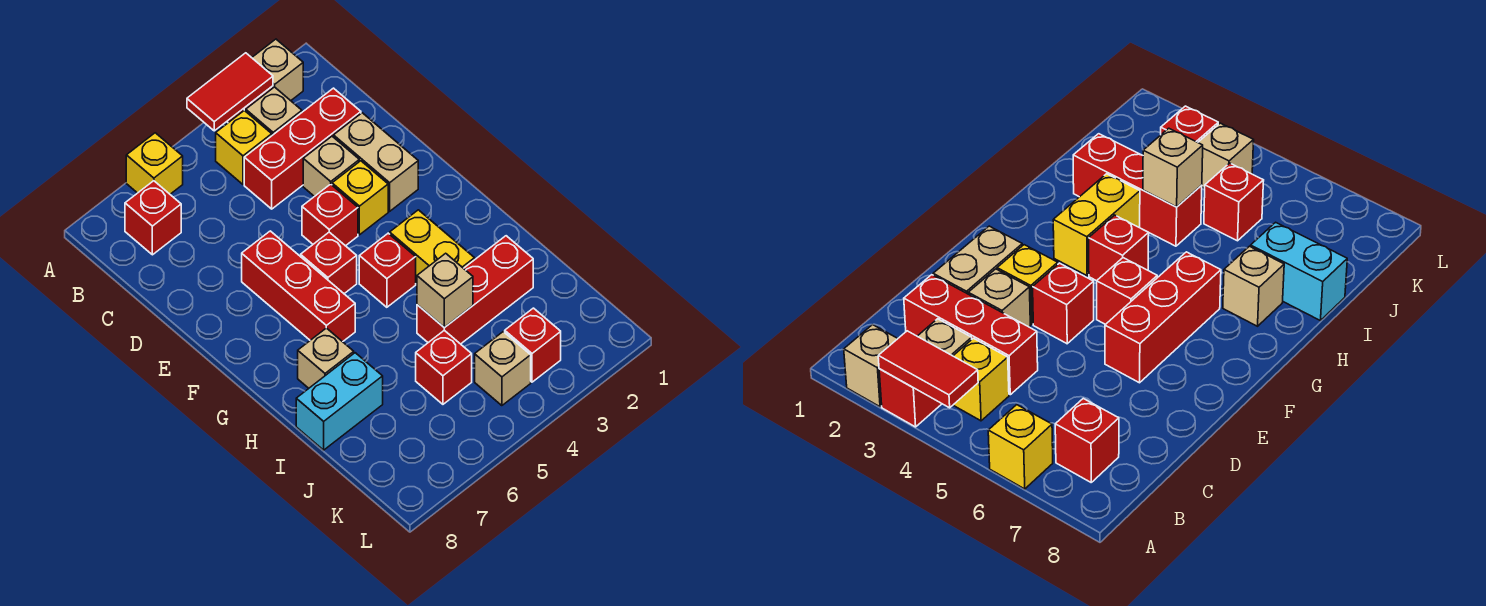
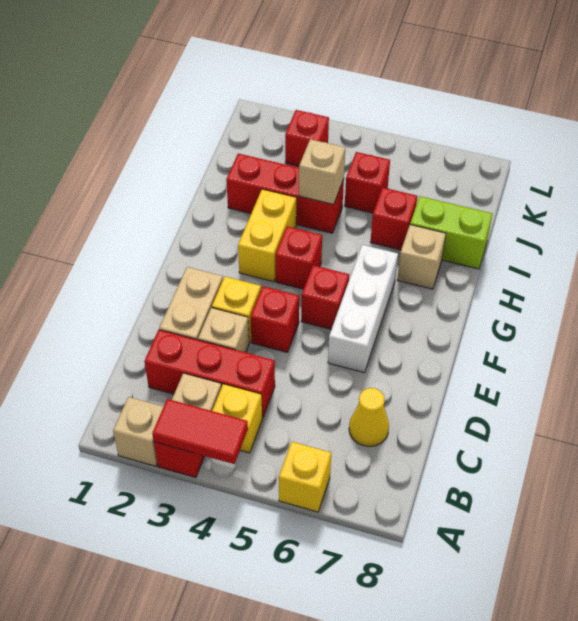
red 1x1 brick [125,181,181,255] -> red 1x1 brick moved to [371,188,417,250]
none -> yellow 1x1 cone [349,388,389,447]
red 1x3 brick [242,231,355,342] -> white 1x3 brick [328,245,398,373]
cyan 1x2 brick [296,353,383,450] -> lime 1x2 brick [410,196,492,269]
tan 1x1 brick [475,332,531,406] -> none

